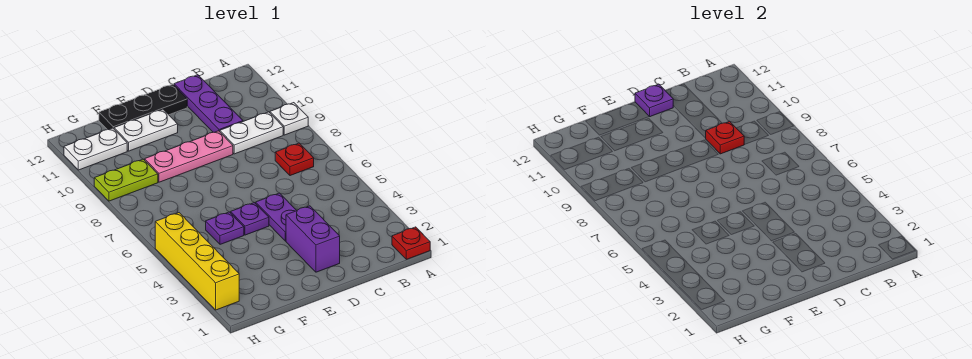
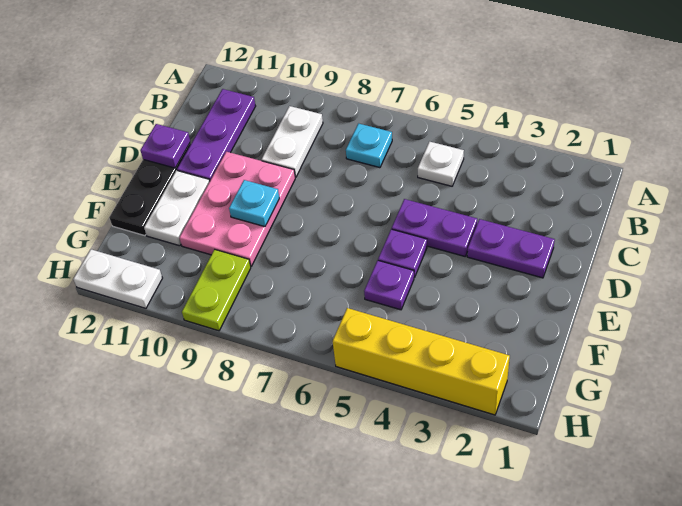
red 1x1 plate [392,227,430,259] -> none
white 1x1 plate [270,103,308,135] -> white 1x1 plate moved to [418,142,464,186]
red 1x1 plate [275,143,314,176] -> cyan 1x1 plate [346,123,392,168]
red 1x1 plate [706,121,745,154] -> none
purple 1x3 plate [174,75,243,132] -> purple 1x3 plate turned to [177,89,256,181]
purple 1x2 brick [286,206,340,272] -> purple 1x2 plate [467,219,555,278]
pink 1x3 plate [145,131,233,182] -> pink 2x3 plate [180,152,295,266]
none -> cyan 1x1 plate [229,180,279,227]
white 1x2 plate [64,128,127,170] -> white 1x2 plate turned to [73,249,162,308]

